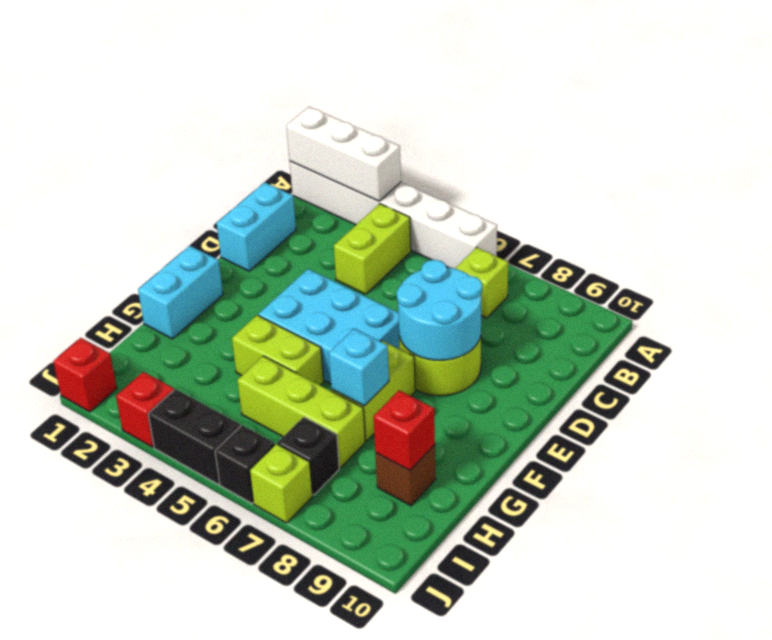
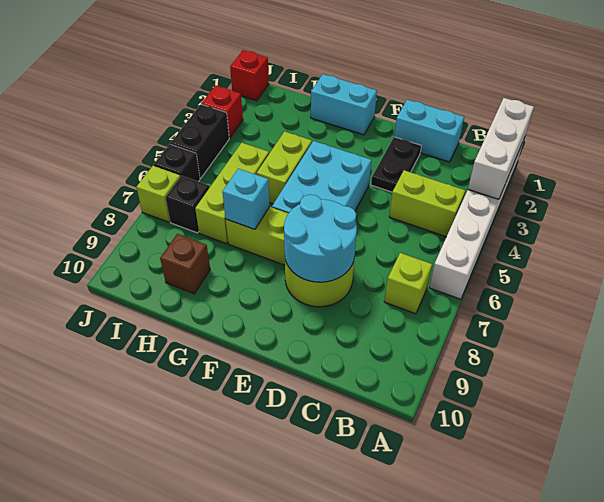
none -> black 1x2 plate [371,137,421,192]
red 1x1 brick [373,390,435,471] -> none

